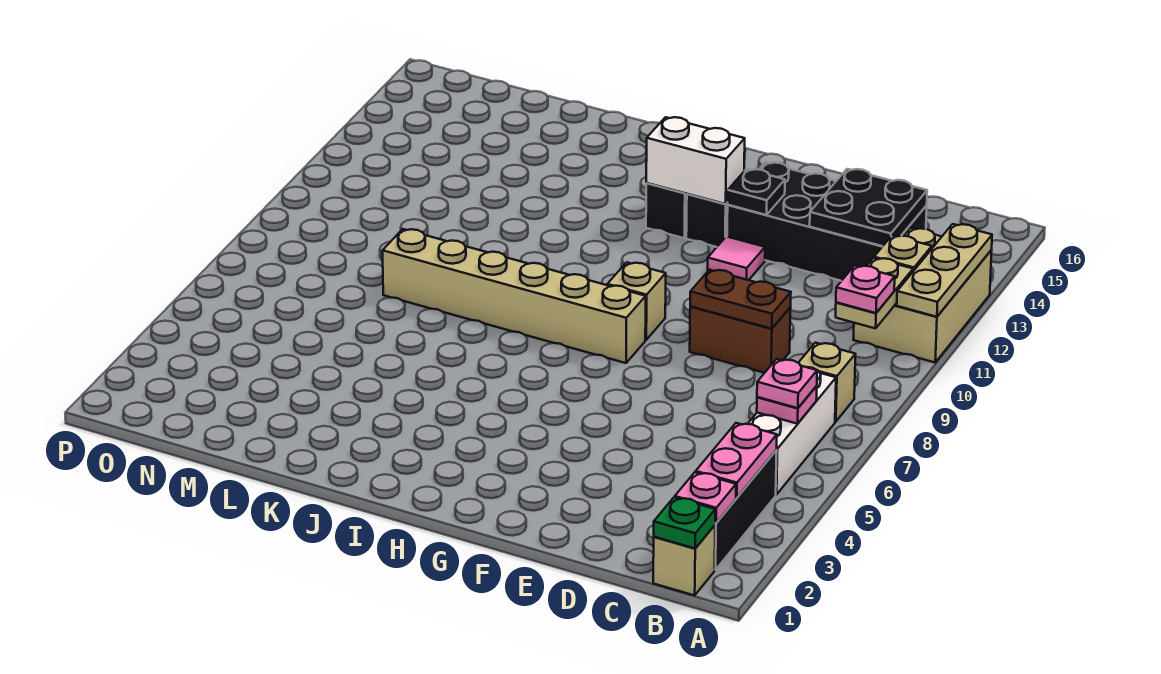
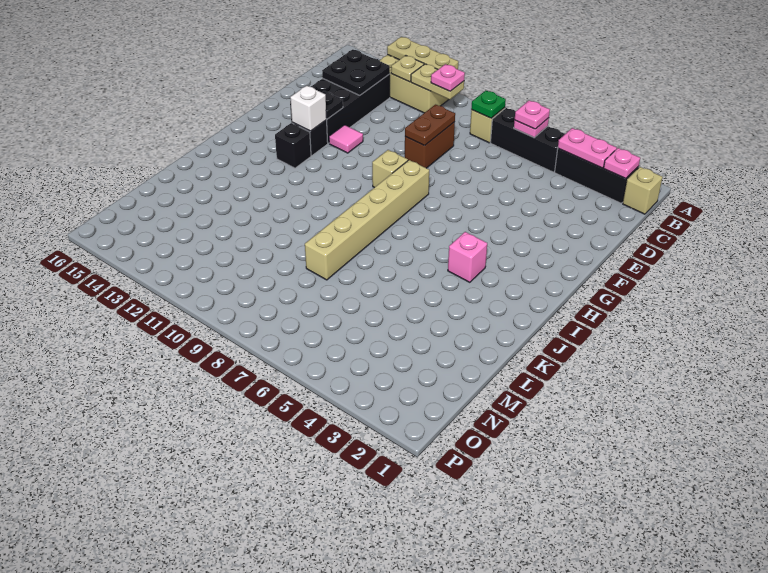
green 1x1 plate [654,497,715,548] -> green 1x1 plate moved to [471,90,506,118]
white 1x3 brick [748,367,836,495] -> black 1x3 brick [490,108,565,172]
white 1x2 brick [646,117,745,204] -> white 1x1 brick [290,86,327,131]
none -> pink 1x1 brick [448,232,487,282]

